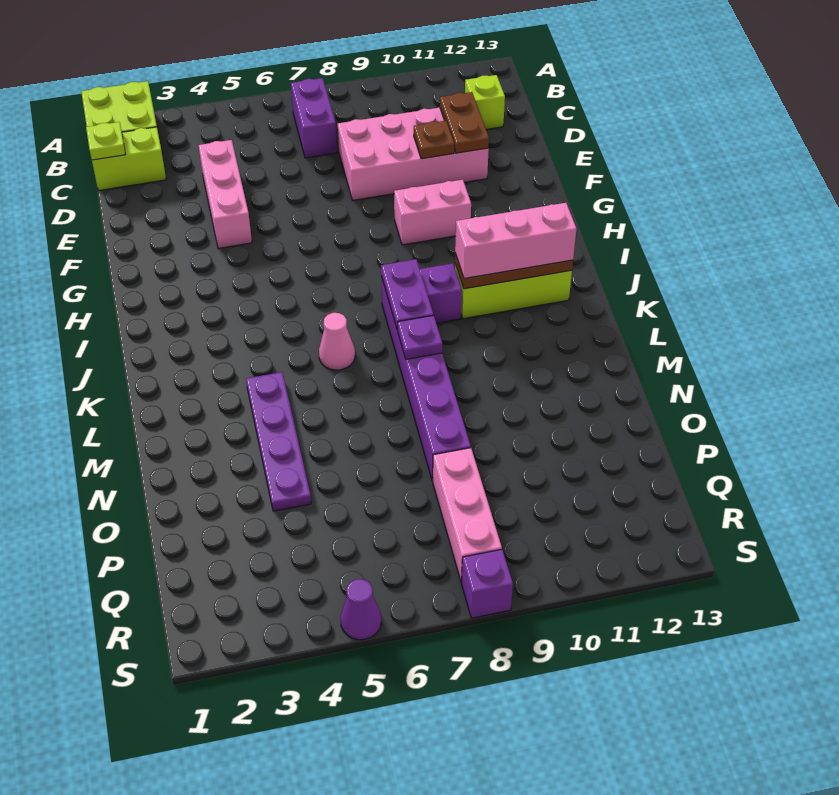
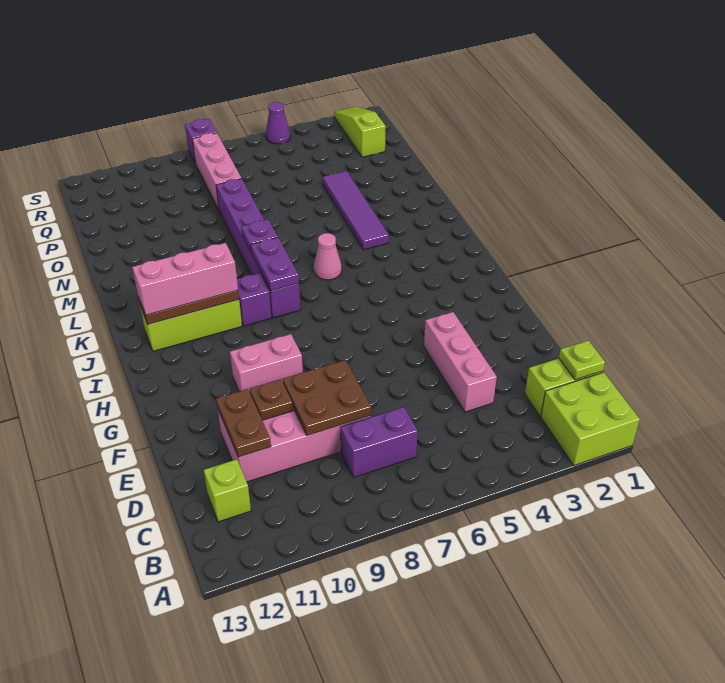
purple 1x2 brick [291,78,337,158] -> purple 1x2 brick turned to [341,407,418,477]
none -> brown 2x2 plate [283,360,371,436]
purple 1x4 plate [246,372,311,511] -> purple 1x4 tile [323,171,389,250]
none -> lime 1x3 slope [334,107,386,157]

